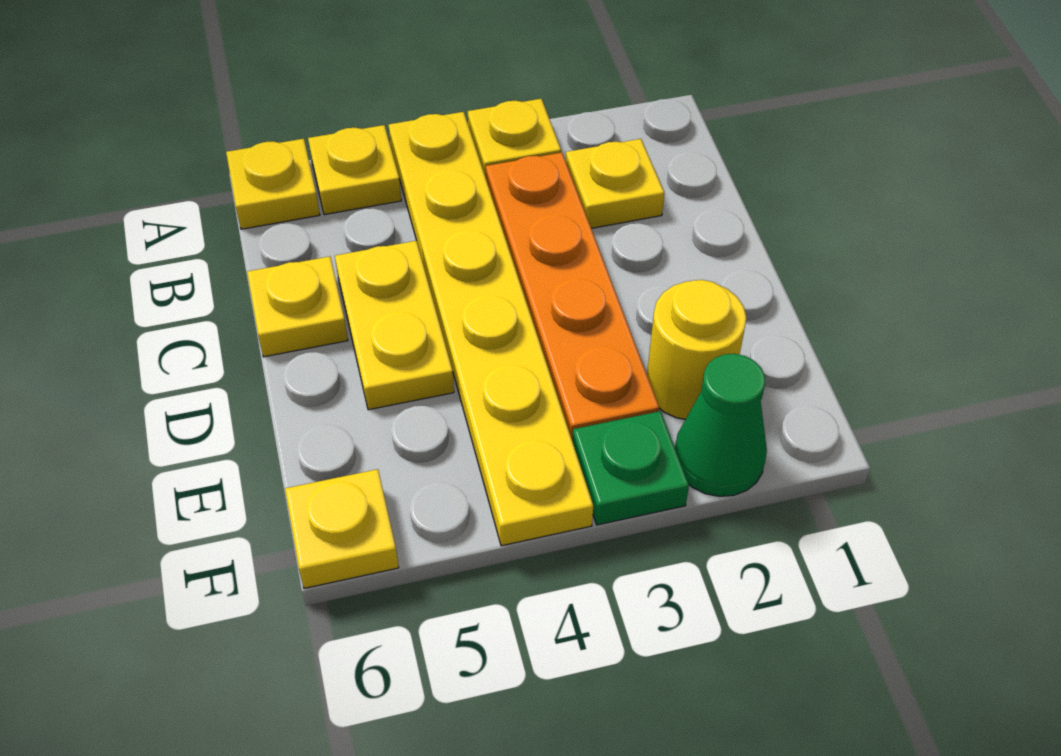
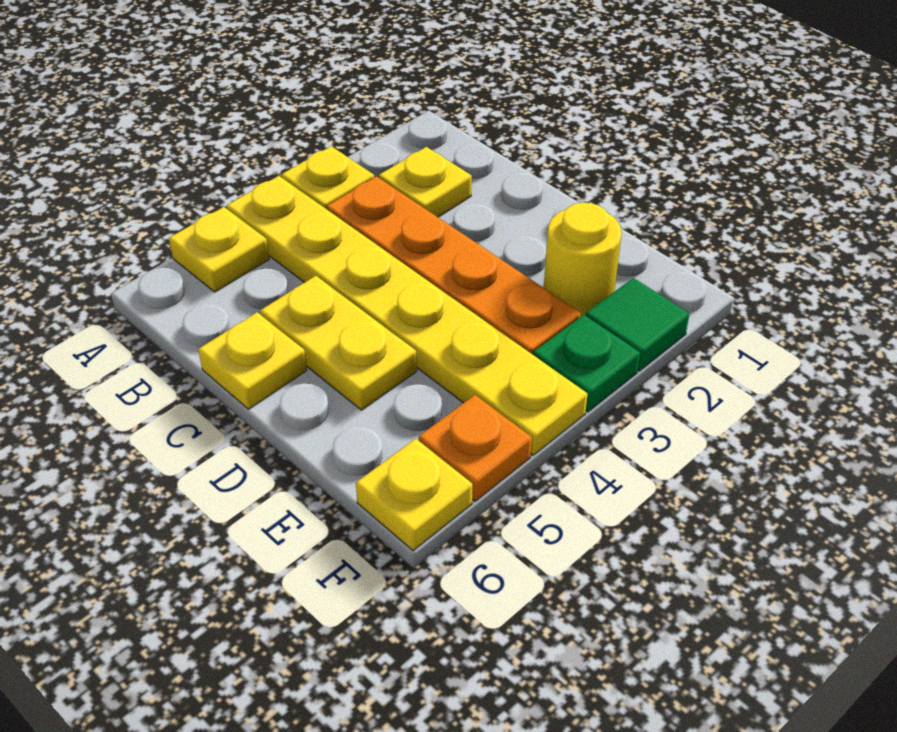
yellow 1x1 plate [226,139,320,229] -> none
green 1x1 cone [675,354,767,496] -> green 1x1 tile [586,278,690,371]
none -> orange 1x1 plate [419,395,532,501]

